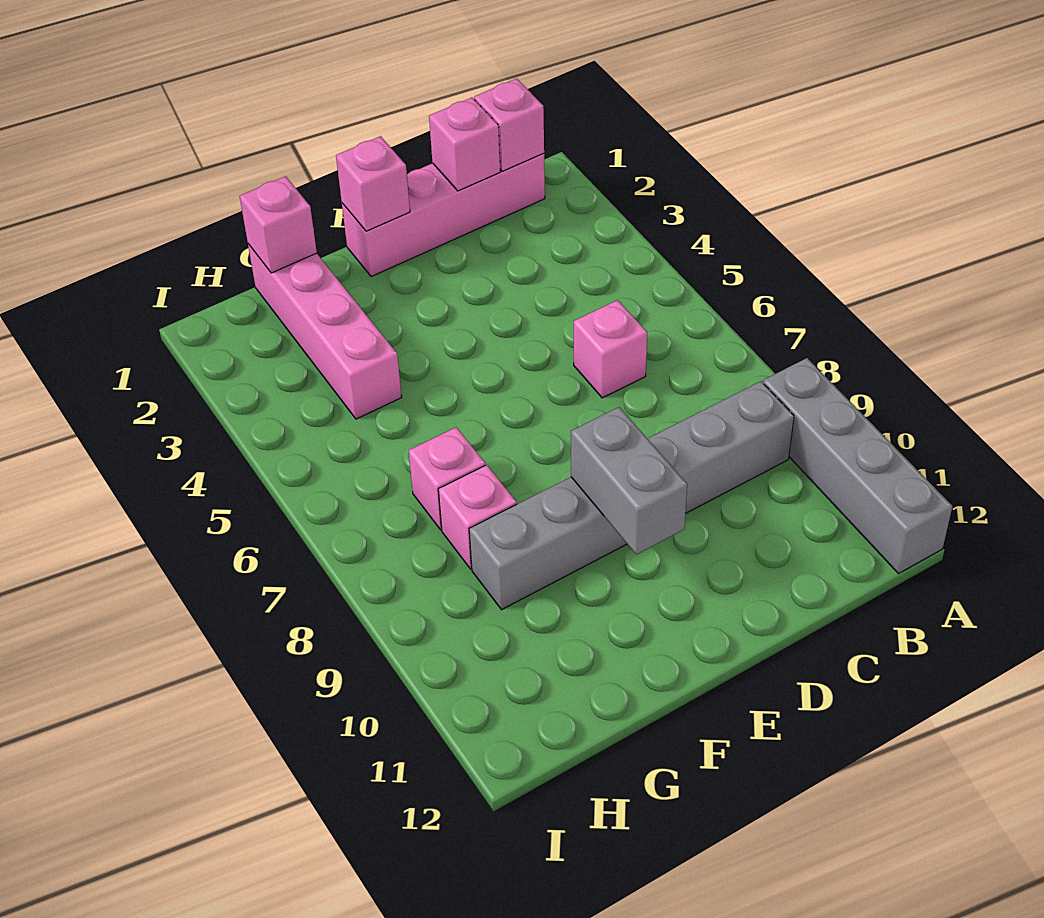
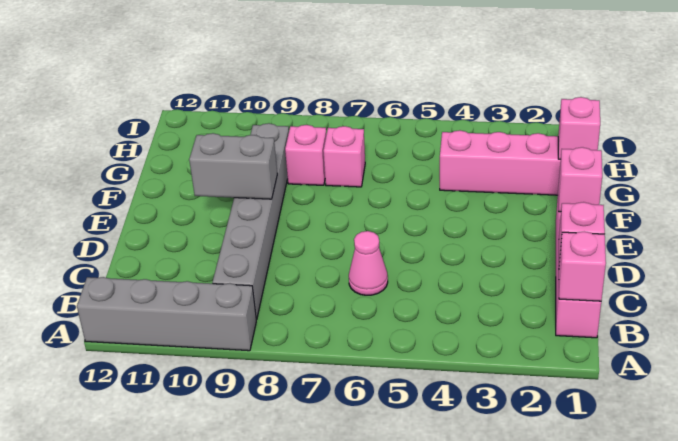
pink 1x1 brick [574,300,647,398] -> pink 1x1 cone [349,231,388,295]

